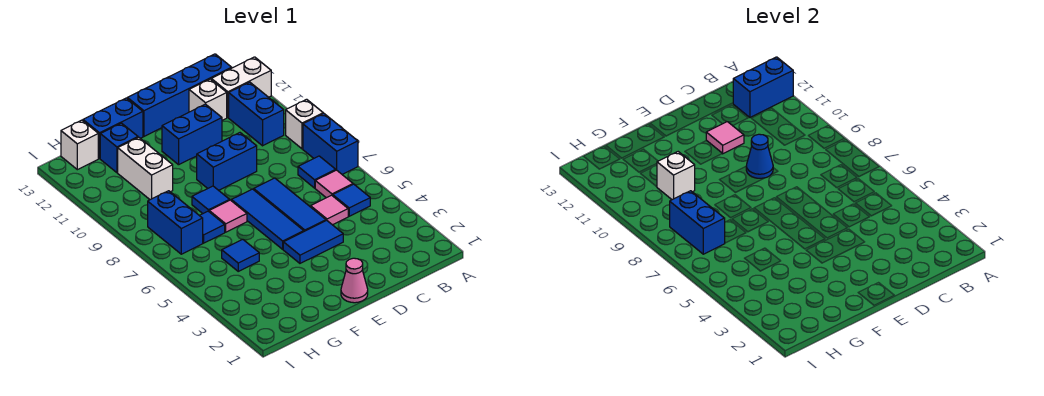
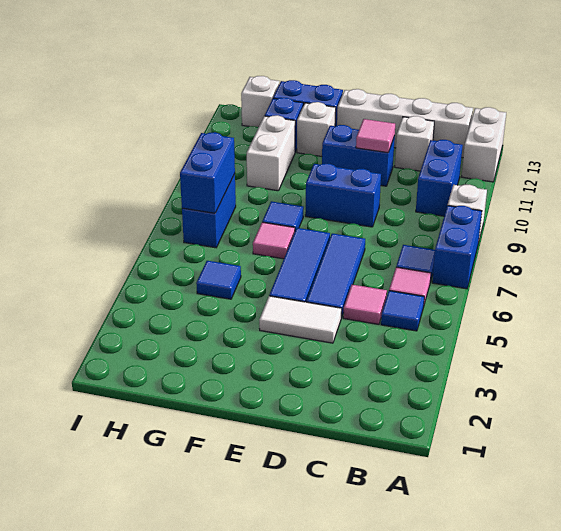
white 1x2 brick [211,57,271,117] -> white 1x2 brick turned to [461,107,506,182]
blue 1x2 brick [733,57,793,117] -> none
blue 1x4 brick [127,54,232,136] -> white 1x4 brick [337,89,473,158]
blue 1x2 tile [283,220,343,263] -> white 1x2 tile [259,296,342,343]
blue 1x1 cone [746,134,773,178] -> none
pink 1x1 cone [341,258,368,303] -> none
blue 1x1 tile [199,211,225,243] -> none
white 1x1 brick [657,152,695,200] -> white 1x1 brick moved to [297,102,336,156]

